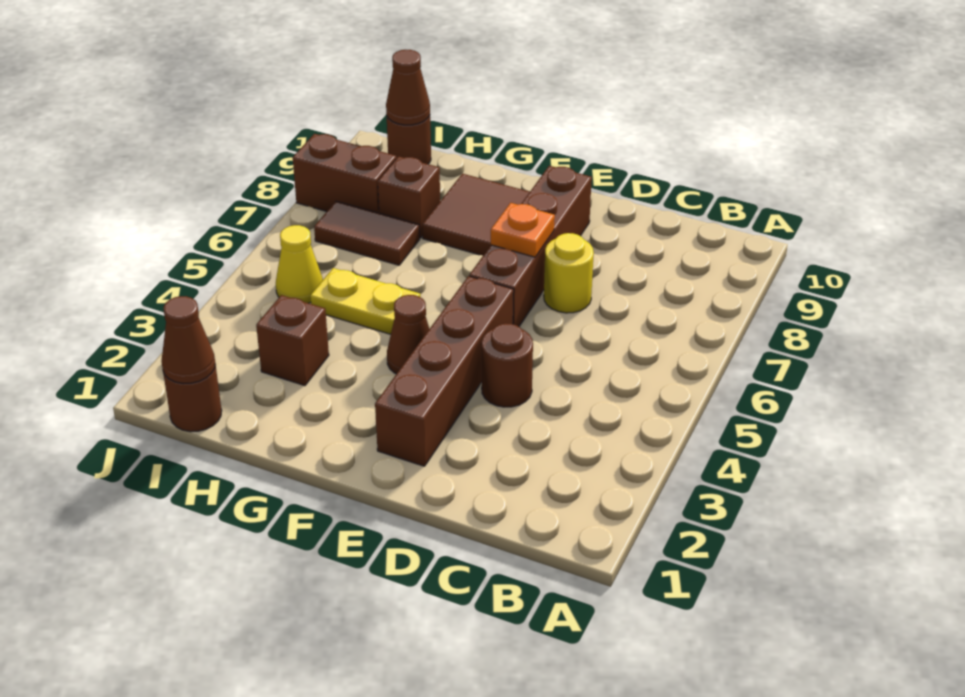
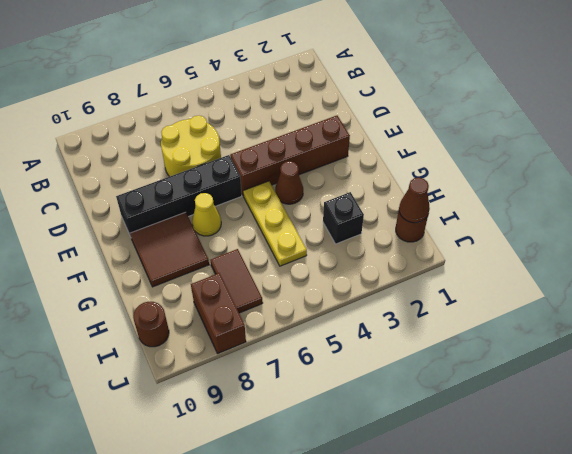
brown 1x1 round brick [482,323,533,407] -> none
yellow 1x1 round brick [544,233,594,313] -> yellow 2x2 round brick [161,116,221,177]
brown 1x4 brick [469,166,592,327] -> black 1x4 brick [116,155,242,237]
orange 1x1 plate [491,203,555,257] -> none
yellow 1x2 plate [310,268,421,334] -> yellow 1x3 plate [243,181,307,266]
brown 1x1 brick [256,295,329,386] -> black 1x1 brick [323,192,364,244]
brown 1x1 brick [378,156,440,238] -> none
yellow 1x1 cone [276,225,323,303] -> yellow 1x1 cone moved to [192,193,221,236]
brown 1x1 cone [386,50,430,125] -> none

